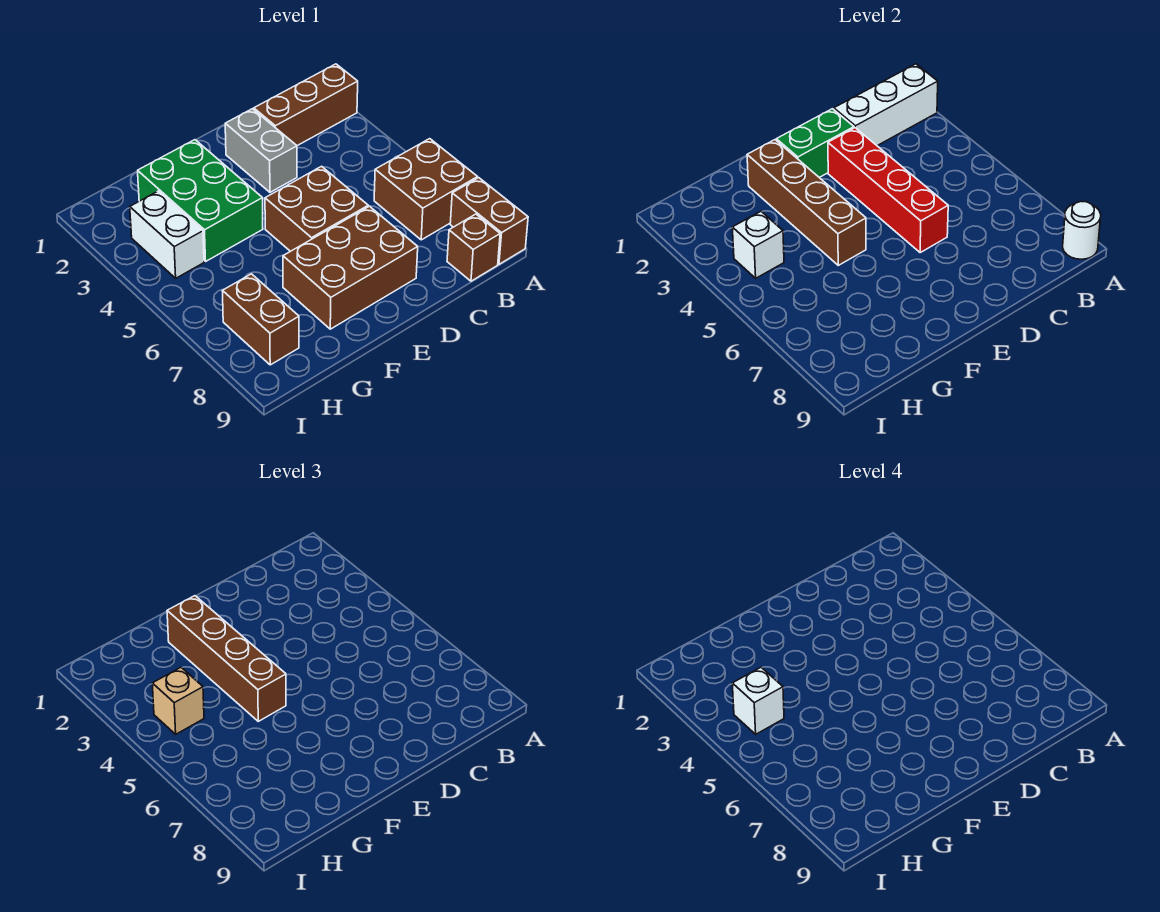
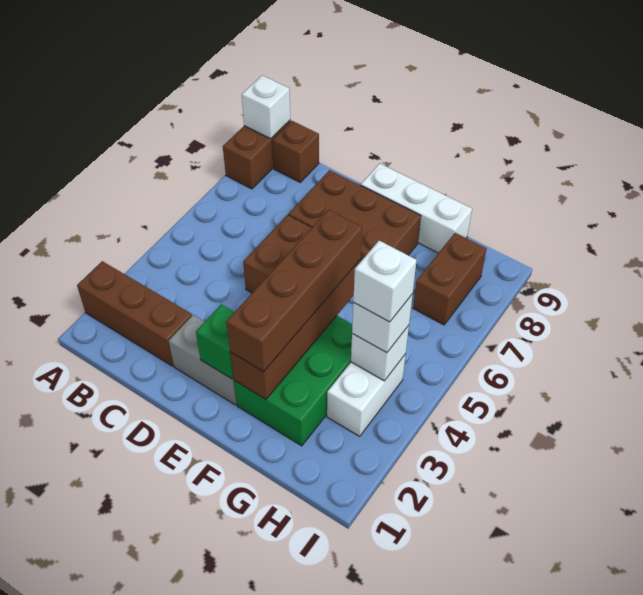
white 1x3 brick [834,64,938,146] -> white 1x3 brick moved to [361,163,472,253]
brown 2x2 brick [374,139,478,240] -> none
white 1x1 round brick [1063,202,1101,259] -> white 1x1 brick [242,75,290,139]
grey 1x2 brick [225,109,297,192] -> grey 1x2 brick turned to [169,315,237,405]
green 1x2 brick [776,109,854,177] -> green 1x1 brick [196,304,234,379]
red 1x4 brick [828,128,948,252] -> none
tan 1x1 brick [152,667,204,734] -> white 1x1 brick [352,294,413,353]

